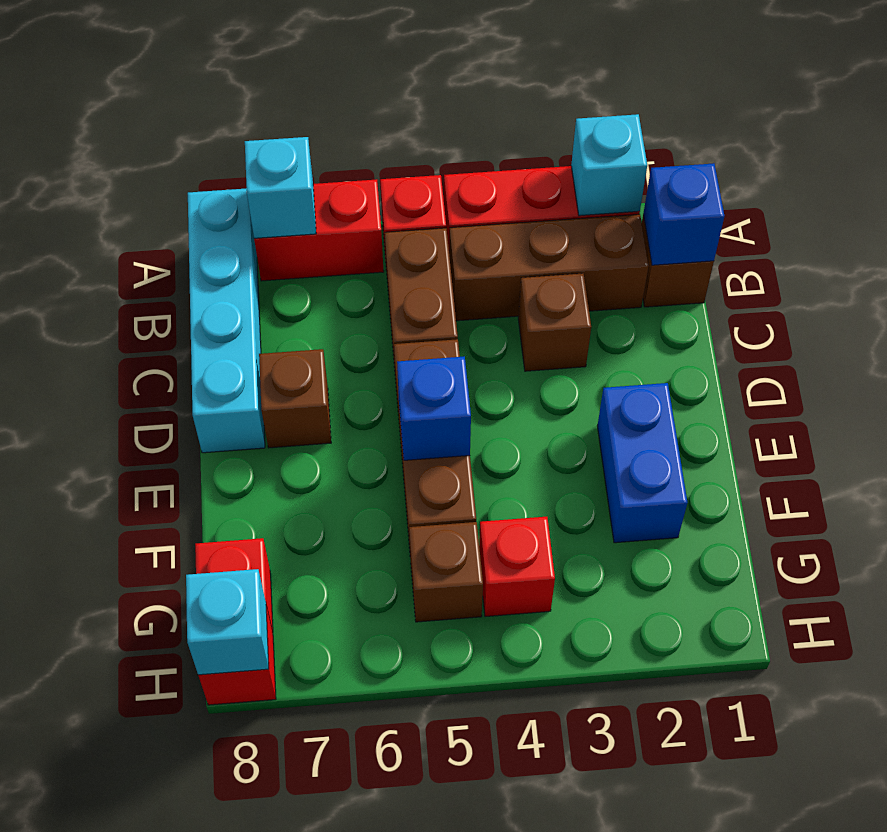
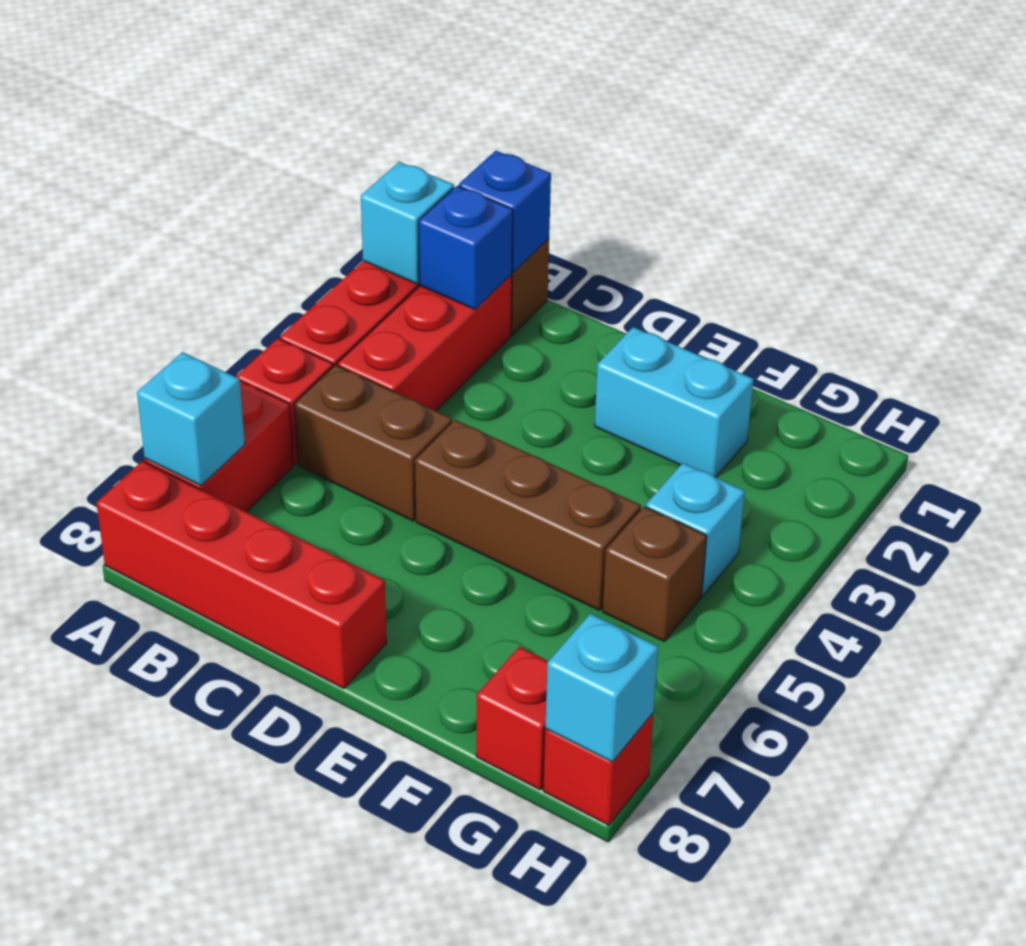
cyan 1x4 brick [188,188,265,453] -> red 1x4 brick [97,461,387,689]
brown 1x3 brick [449,214,649,321] -> red 1x3 brick [338,275,512,411]
brown 1x1 brick [518,273,591,371] -> none
brown 1x1 brick [259,349,331,448] -> none
blue 1x2 brick [597,383,688,543] -> cyan 1x2 brick [595,327,754,477]
blue 1x1 brick [397,356,471,460] -> blue 1x1 brick moved to [419,186,513,310]
red 1x1 brick [479,517,555,617] -> cyan 1x1 brick [646,463,745,596]

